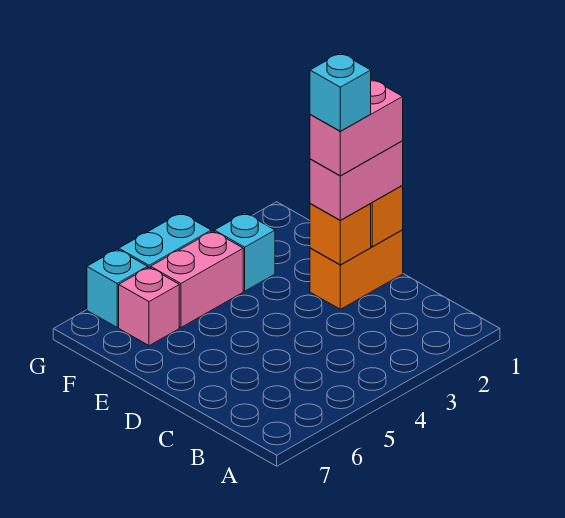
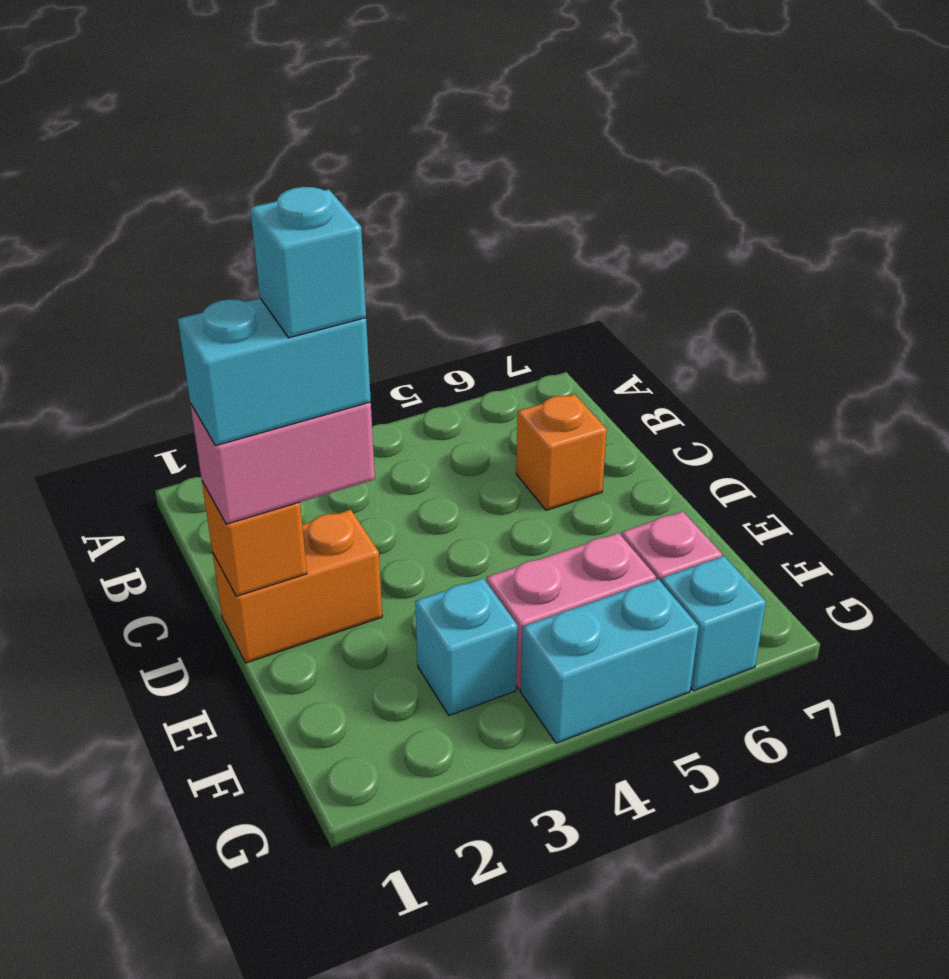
pink 1x2 brick [310,79,403,176] -> cyan 1x2 brick [178,298,371,446]
orange 1x1 brick [310,204,371,265] -> orange 1x1 brick moved to [516,394,607,510]

